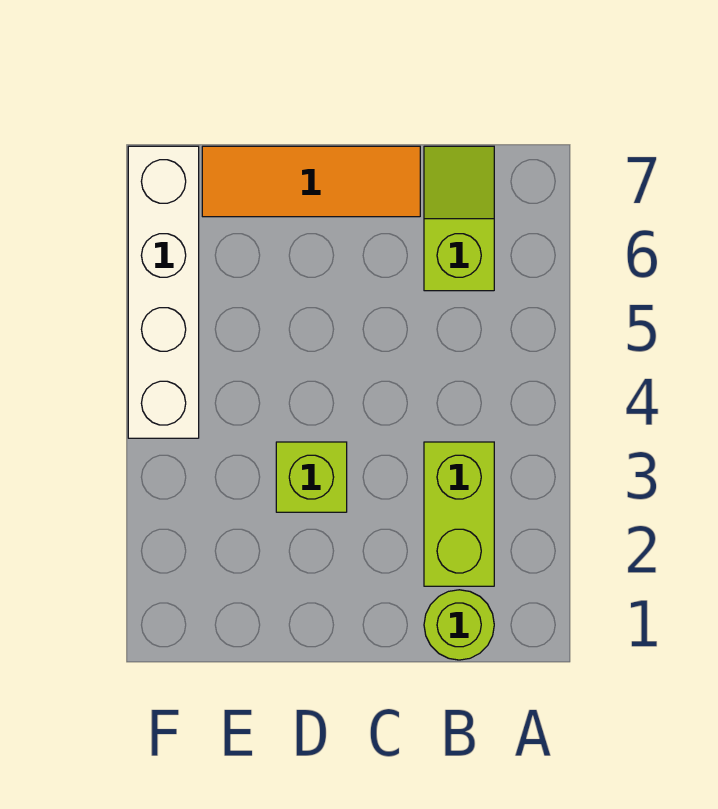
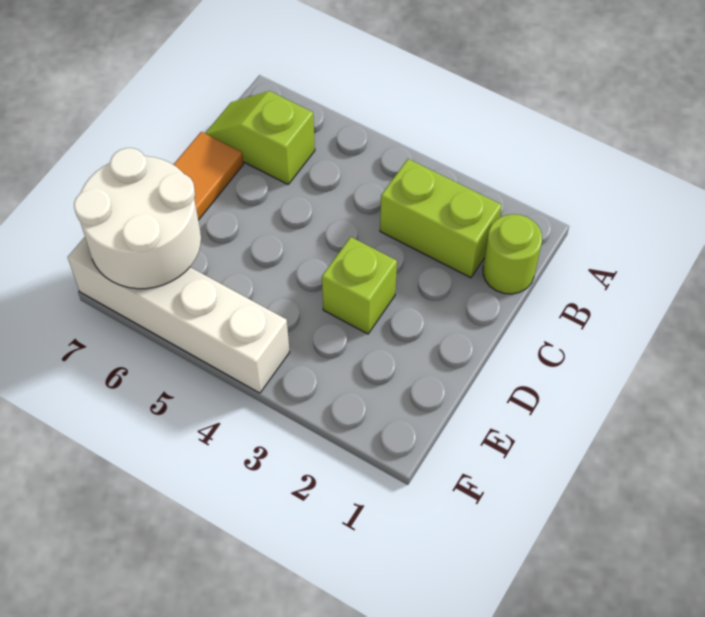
none -> white 2x2 round brick [74,148,201,289]

